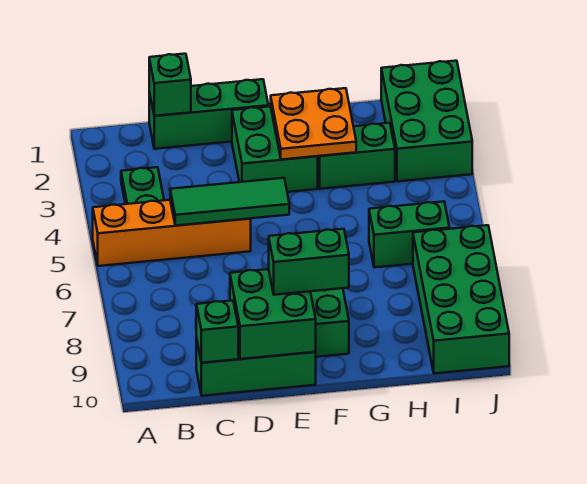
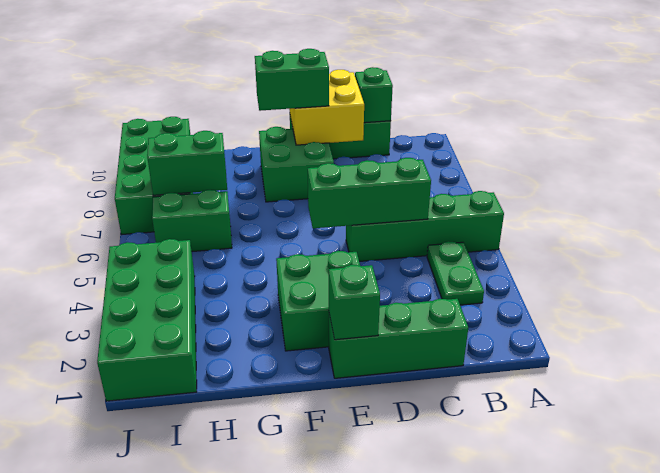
orange 1x4 brick [93,200,251,266] -> green 1x4 brick [346,191,504,261]
green 1x1 brick [149,54,191,116] -> green 1x1 brick moved to [329,265,380,340]
green 1x3 tile [170,178,289,226] -> green 1x3 brick [308,158,431,228]
green 2x2 brick [230,269,316,359] -> yellow 2x2 brick [289,70,364,145]
orange 2x2 plate [271,88,356,160] -> none
green 1x2 brick [318,123,395,189] -> green 1x2 brick moved to [147,131,227,195]
green 2x3 brick [381,61,472,181] -> green 2x4 brick [97,239,197,401]

